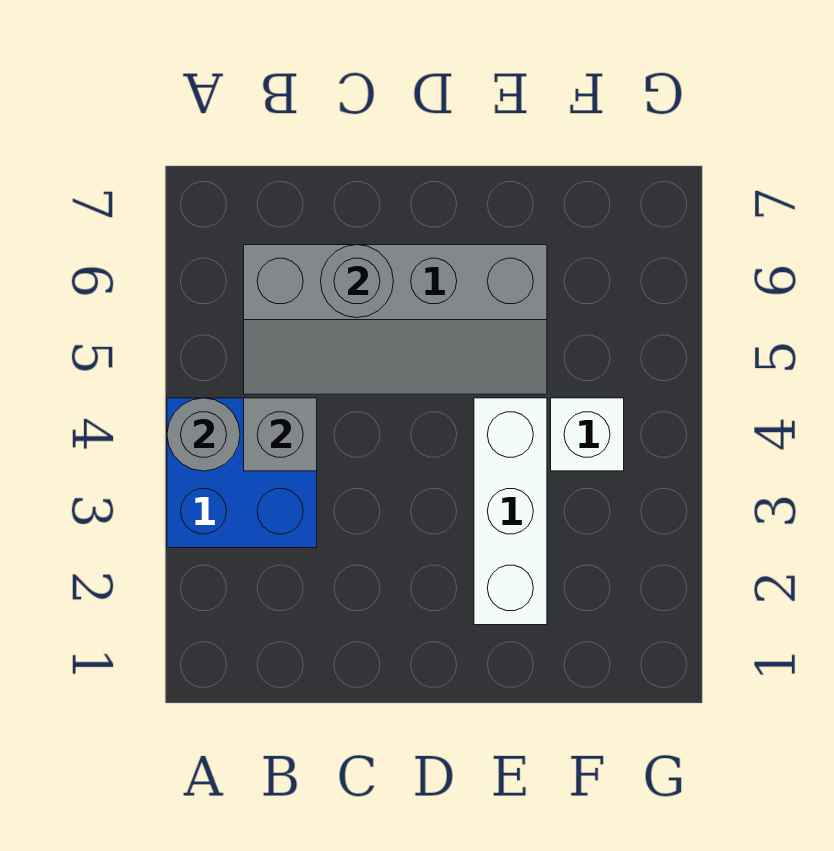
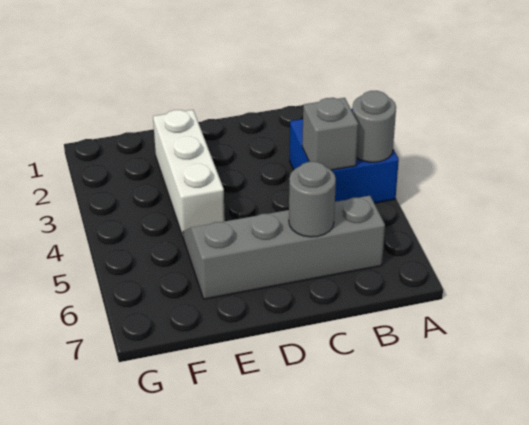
white 1x1 brick [551,398,624,471] -> none

